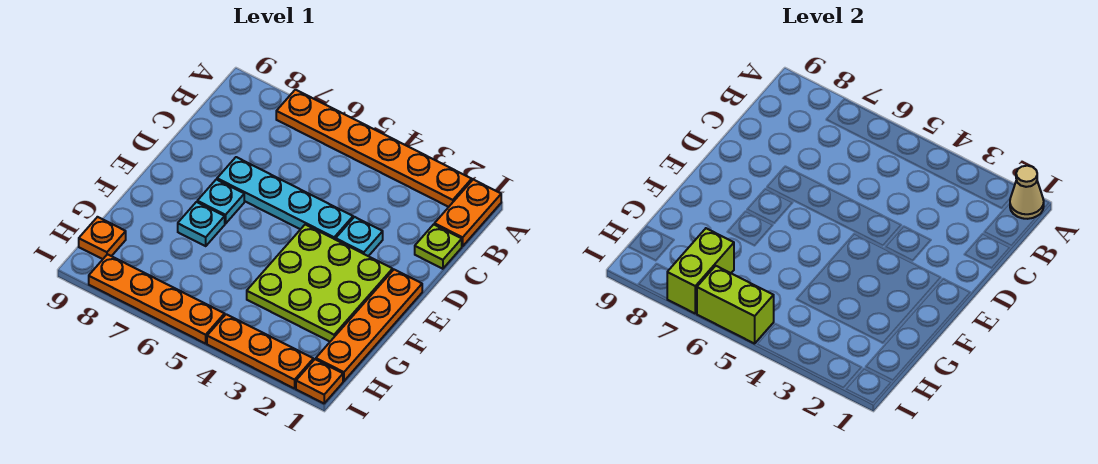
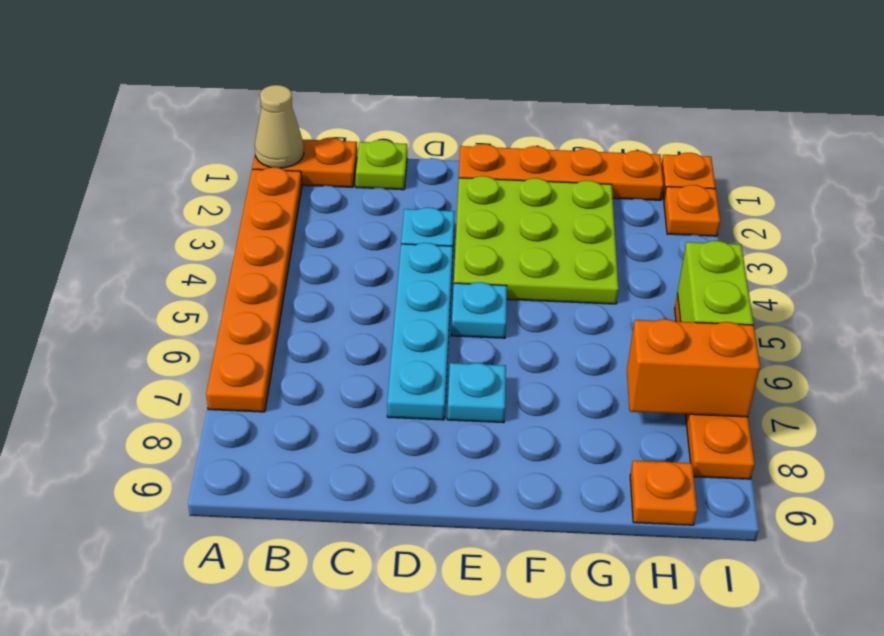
cyan 1x1 plate [178,202,225,246] -> cyan 1x1 plate moved to [451,282,507,338]
lime 1x2 brick [667,228,734,313] -> orange 1x2 brick [627,319,760,417]
orange 1x3 plate [207,314,313,389] -> orange 1x1 plate [664,185,720,236]

